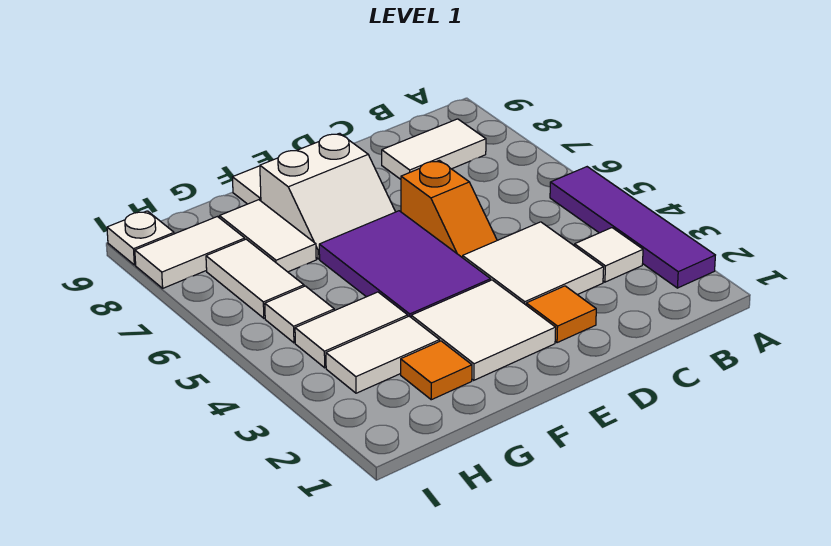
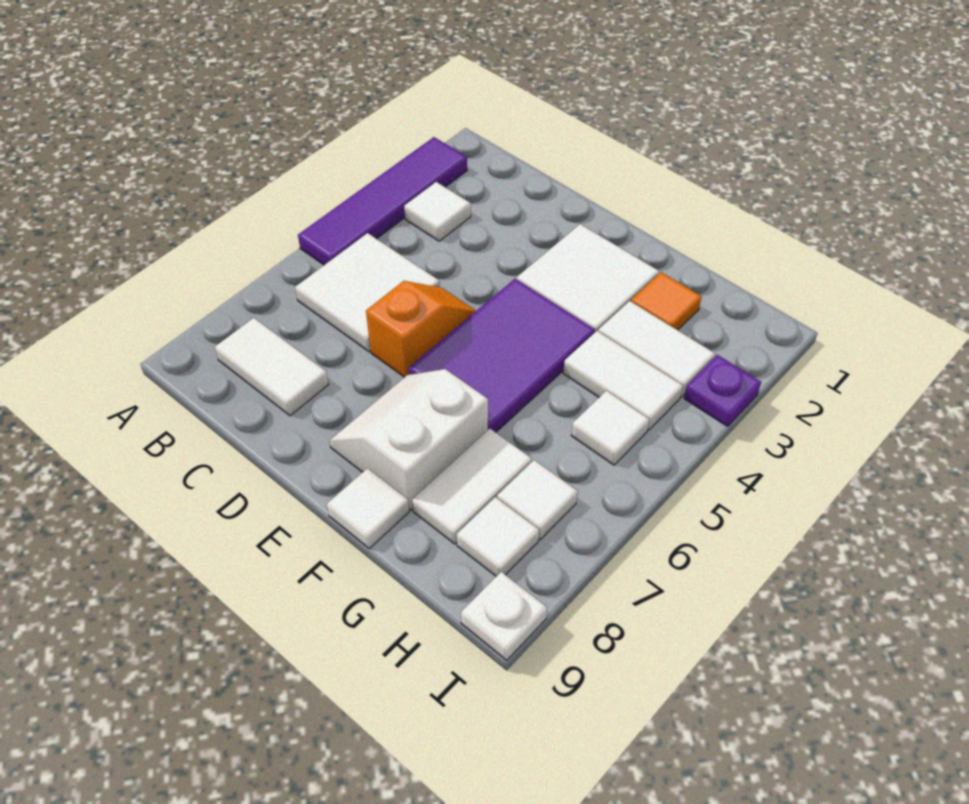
white 2x2 tile [462,222,604,305] -> white 2x2 tile moved to [295,233,440,352]
orange 1x1 tile [526,286,596,343] -> none
white 2x2 slope [260,133,395,259] -> white 2x2 slope turned to [330,369,488,510]
white 1x2 tile [206,239,304,318] -> white 1x1 tile [497,460,578,540]
white 1x2 tile [135,217,245,288] -> white 1x1 tile [457,497,539,576]
none -> purple 1x1 plate [684,355,761,426]

